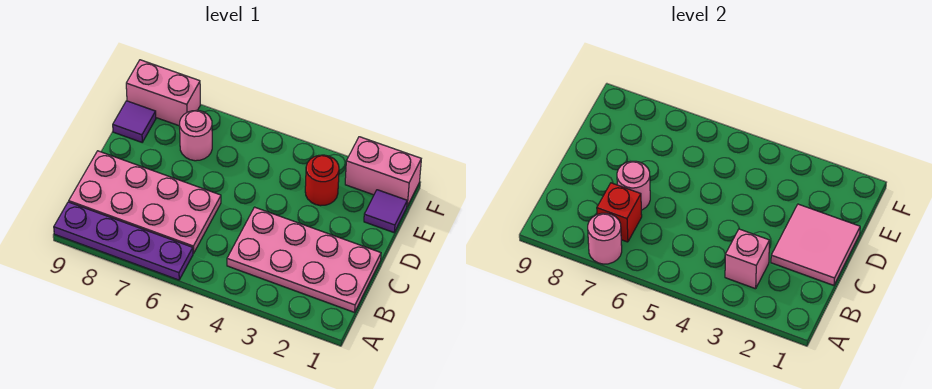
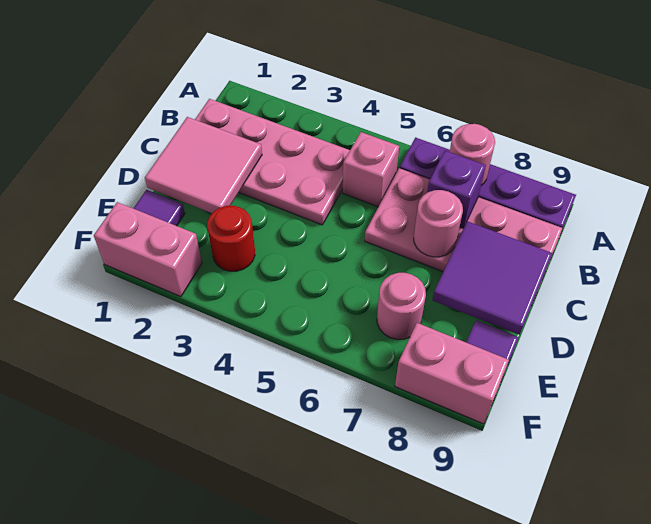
pink 1x1 brick [725,229,770,289] -> pink 1x1 brick moved to [343,132,399,207]
red 1x1 brick [597,183,642,242] -> purple 1x1 brick [427,151,486,228]
none -> purple 2x2 tile [433,221,553,335]

